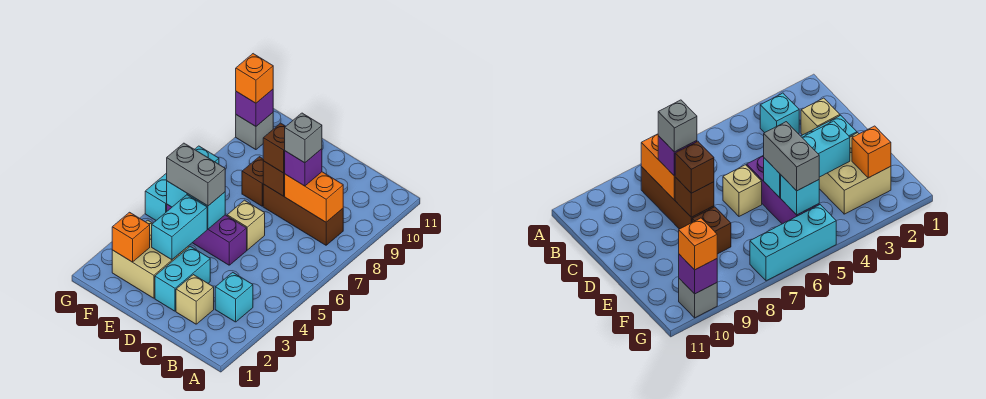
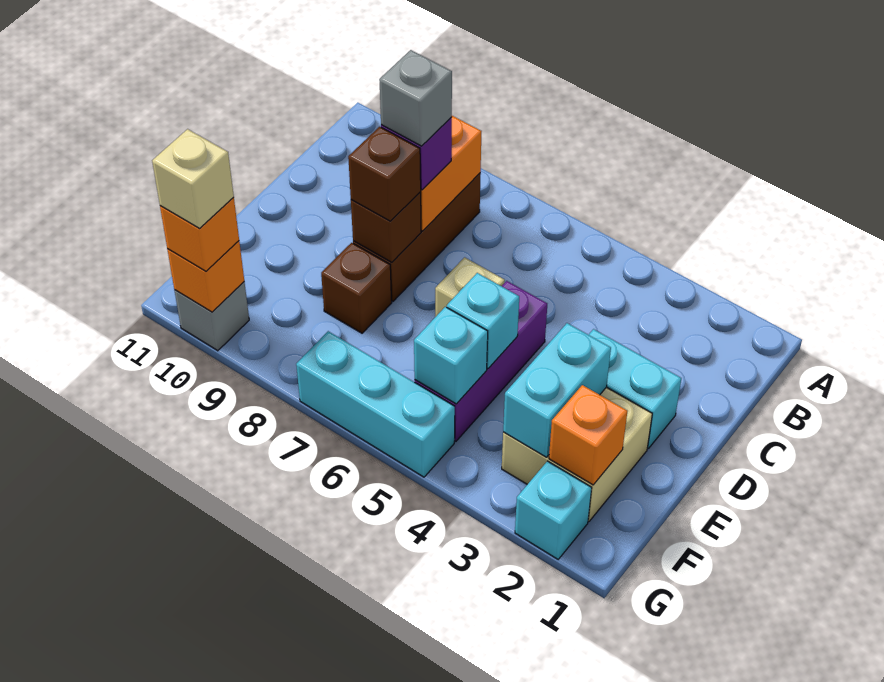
cyan 1x1 brick [215,272,253,322] -> cyan 1x1 brick moved to [515,461,592,559]
tan 1x1 brick [176,275,214,324] -> tan 1x1 brick moved to [152,129,234,229]
cyan 1x2 brick [152,195,207,260] -> cyan 1x2 brick turned to [503,323,611,457]
grey 1x2 brick [167,143,225,206] -> none
purple 1x1 brick [236,89,273,126] -> orange 1x1 brick [167,241,244,312]

